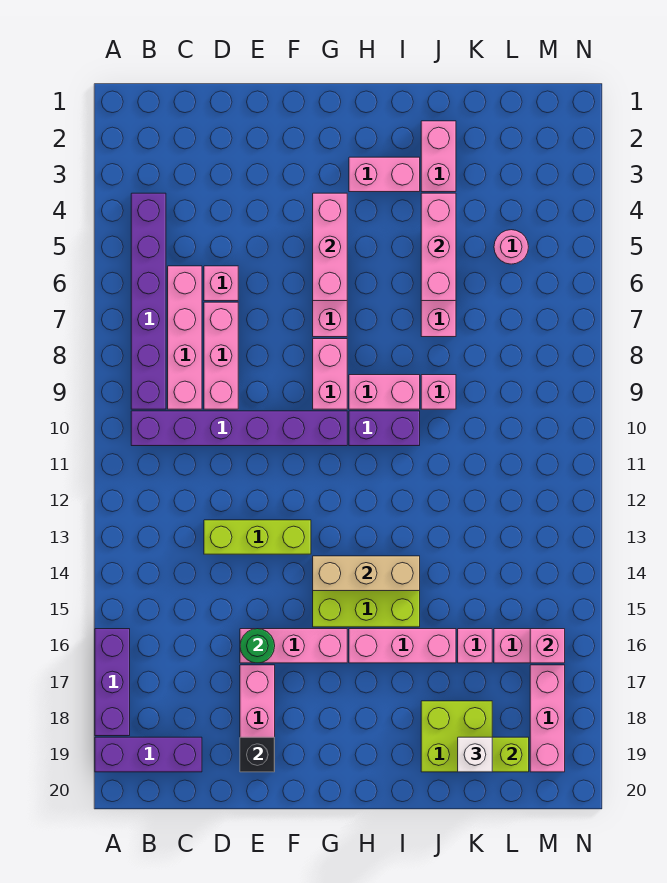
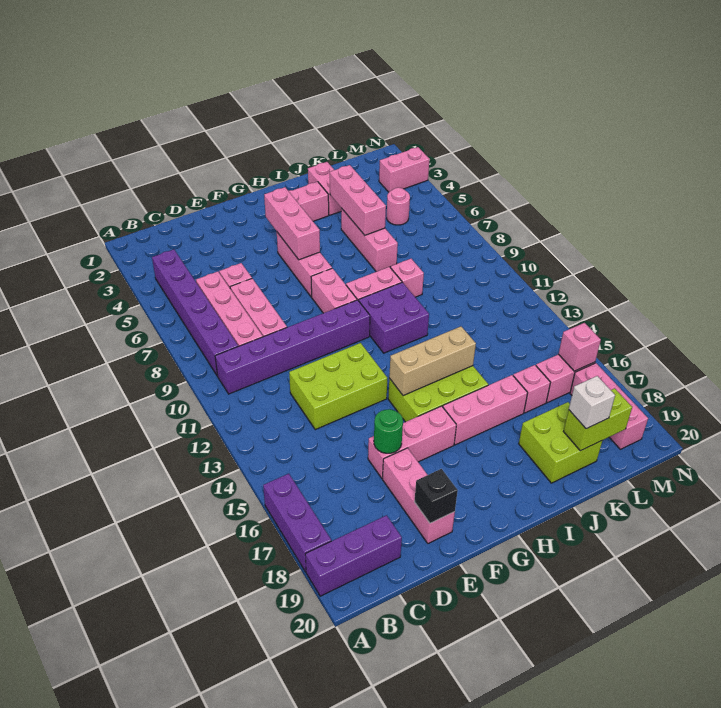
lime 1x3 brick [204,520,311,554] -> lime 2x3 brick [289,343,387,430]
purple 1x2 brick [349,411,420,446] -> purple 2x2 brick [359,282,429,353]
none -> pink 1x2 brick [379,147,430,192]

